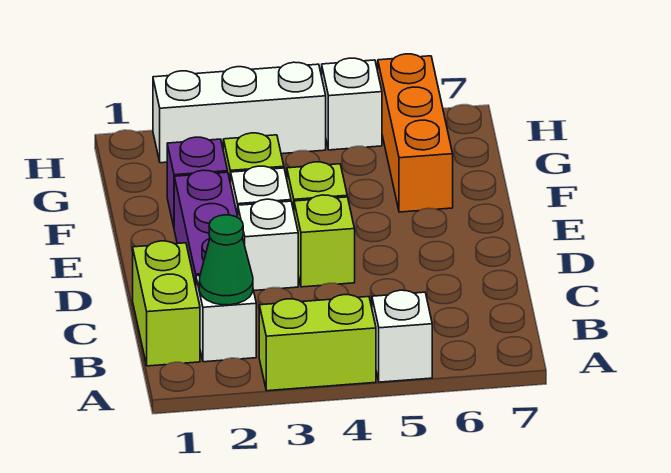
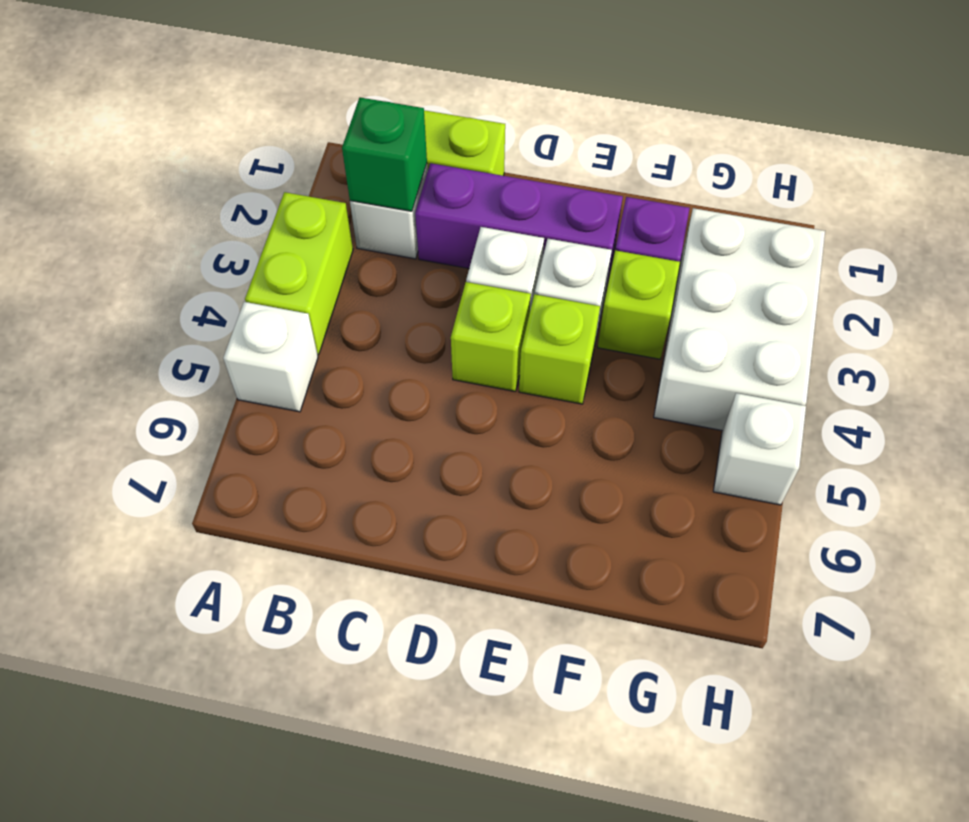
green 1x1 cone [199,215,253,305] -> green 1x1 brick [342,97,427,211]
orange 1x3 brick [378,54,453,212] -> none
white 1x3 brick [153,62,326,163] -> white 2x3 brick [654,208,825,431]

